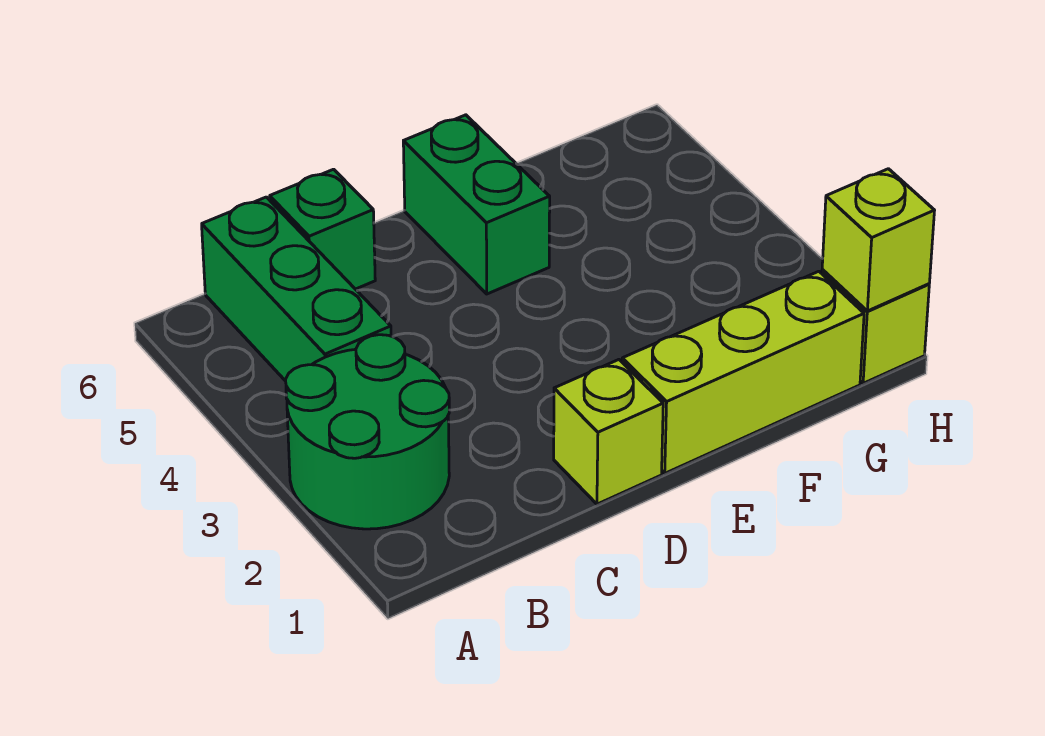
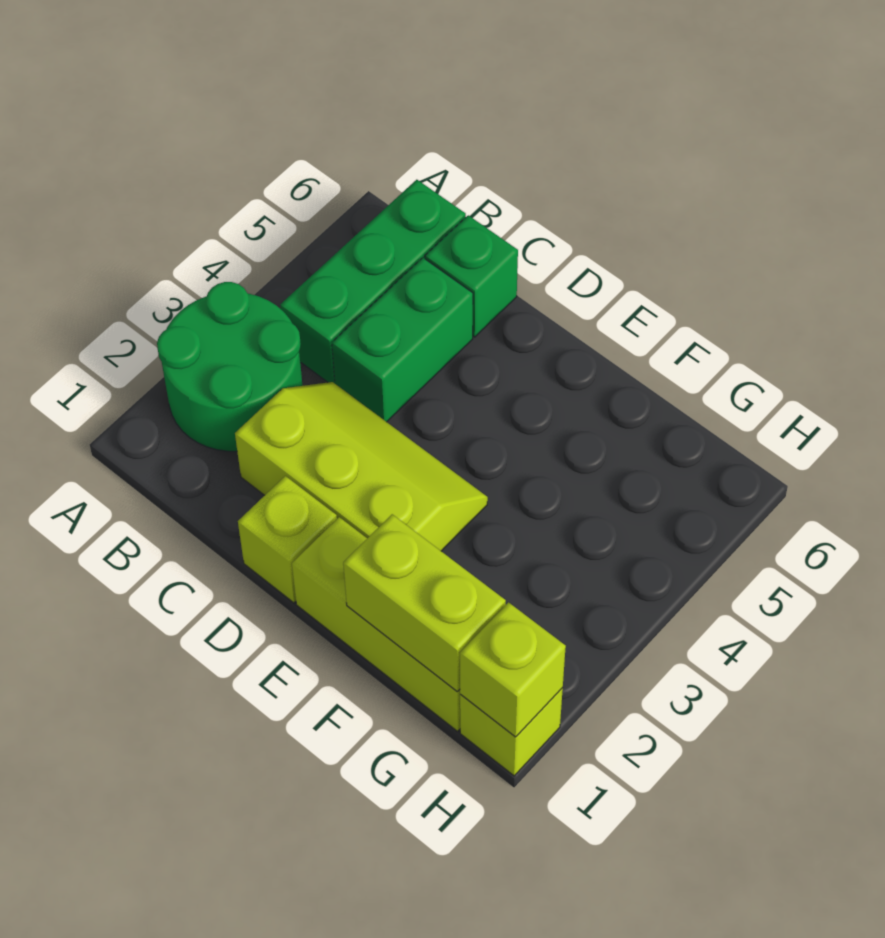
none -> lime 2x3 slope [235,382,488,551]
green 1x2 brick [403,115,550,294] -> green 1x2 brick moved to [332,258,473,422]
none -> lime 1x2 brick [343,514,506,692]

